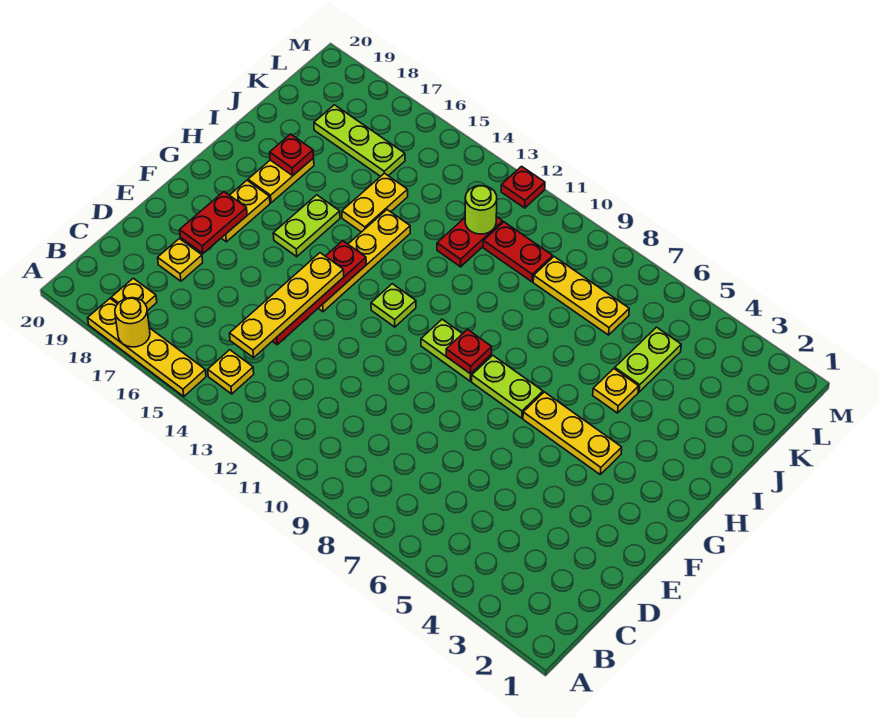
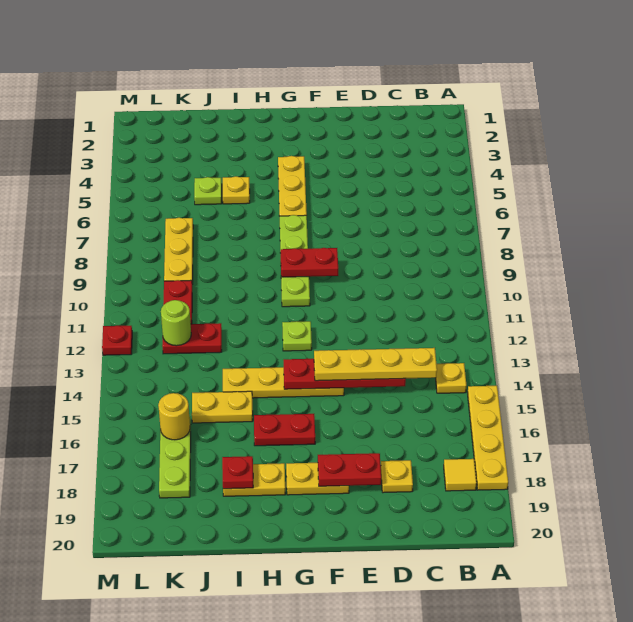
yellow 1x1 round brick [115,298,150,347] -> yellow 1x1 round brick moved to [158,393,190,440]
yellow 1x1 plate [111,278,157,311] -> yellow 1x1 tile [444,459,477,491]
red 1x1 plate [446,329,492,374] -> red 1x2 plate [281,248,338,277]
lime 1x2 plate [273,195,340,257] -> red 1x2 plate [254,414,315,446]
lime 1x2 plate [615,327,681,392] -> lime 1x1 plate [194,177,222,205]

